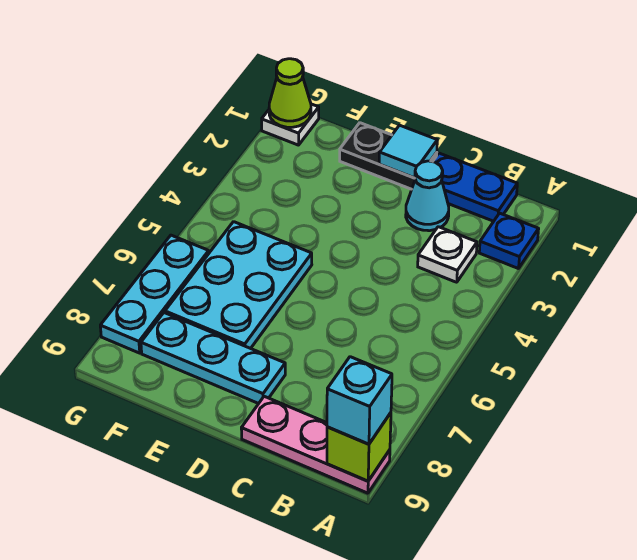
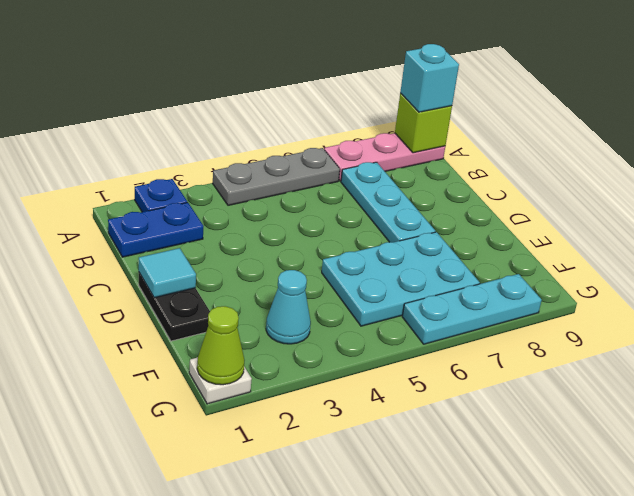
none -> grey 1x3 plate [213,148,340,205]
pink 1x3 plate [241,396,390,493] -> pink 1x3 plate turned to [324,133,445,181]
blue 1x2 plate [433,153,517,221] -> blue 1x2 plate turned to [108,202,203,257]
white 1x1 plate [418,227,477,282] -> none
cyan 1x1 cone [406,161,449,231] -> cyan 1x1 cone moved to [266,270,311,344]
cyan 1x3 plate [141,313,285,404] -> cyan 1x3 plate moved to [341,162,436,242]

